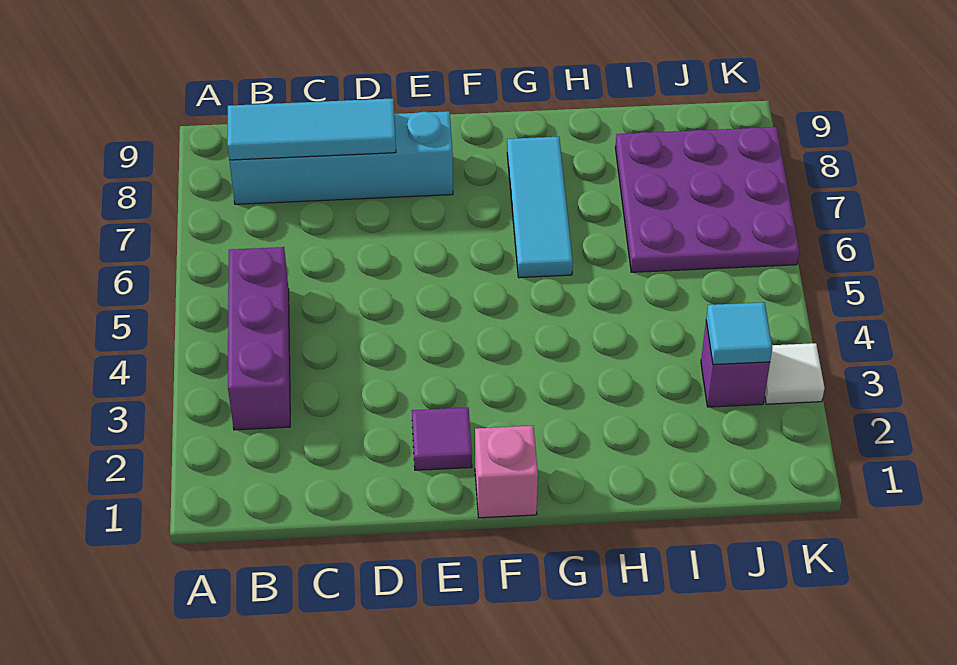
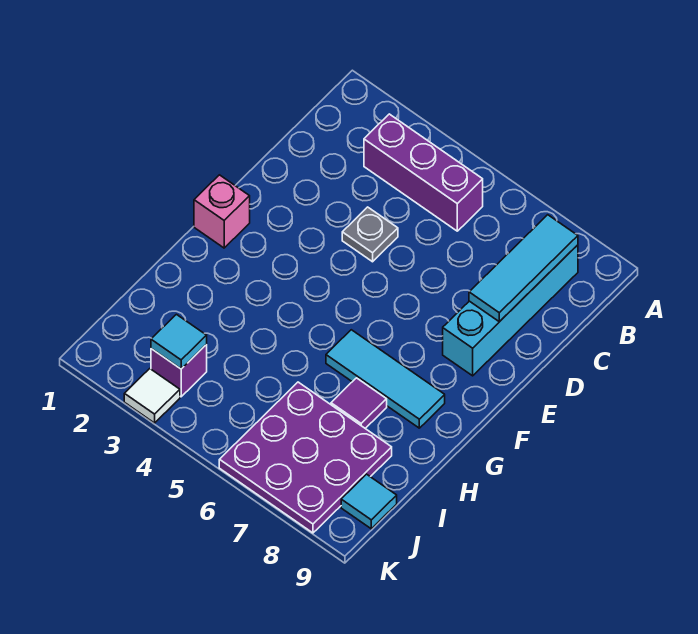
none -> grey 1x1 plate [342,207,398,262]
purple 1x1 tile [412,407,472,470] -> purple 1x1 tile moved to [331,378,387,428]
none -> cyan 1x1 tile [341,474,397,529]

